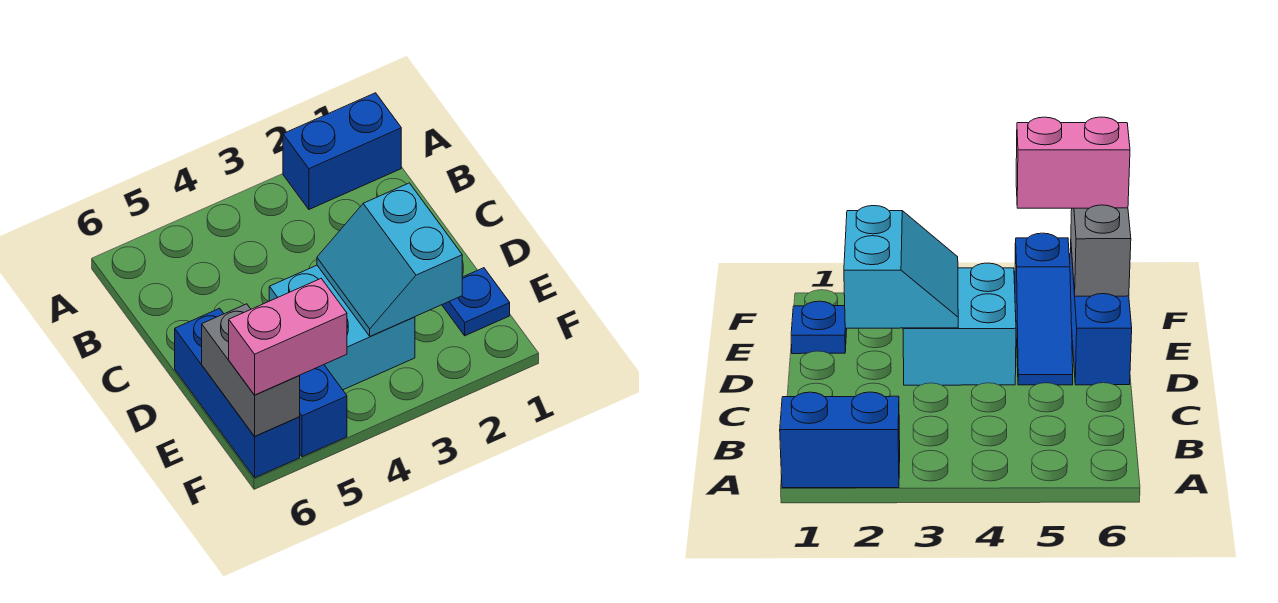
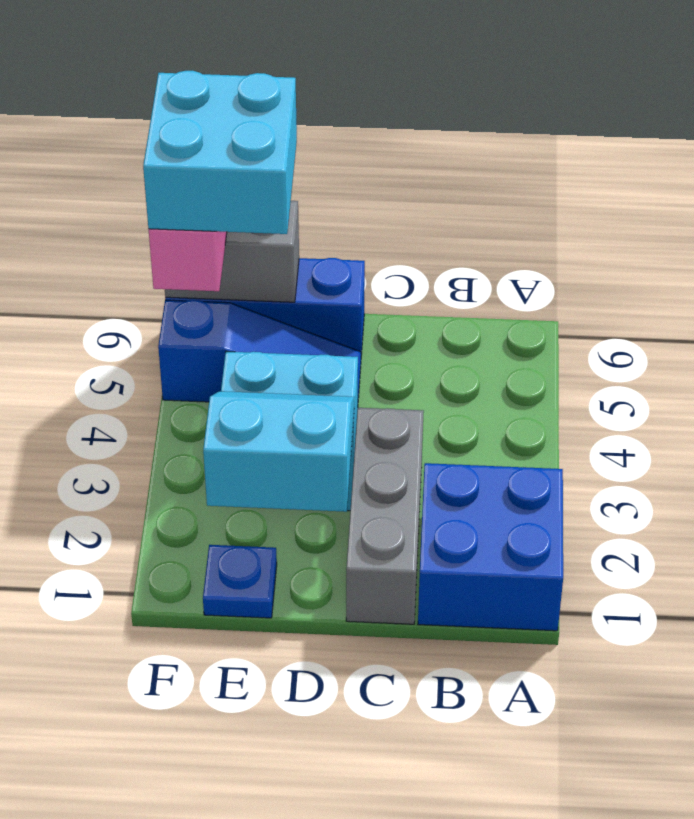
blue 1x2 brick [283,93,401,209] -> blue 2x2 brick [418,463,563,631]
none -> grey 1x3 brick [346,408,424,624]
none -> cyan 2x2 brick [143,71,297,234]

